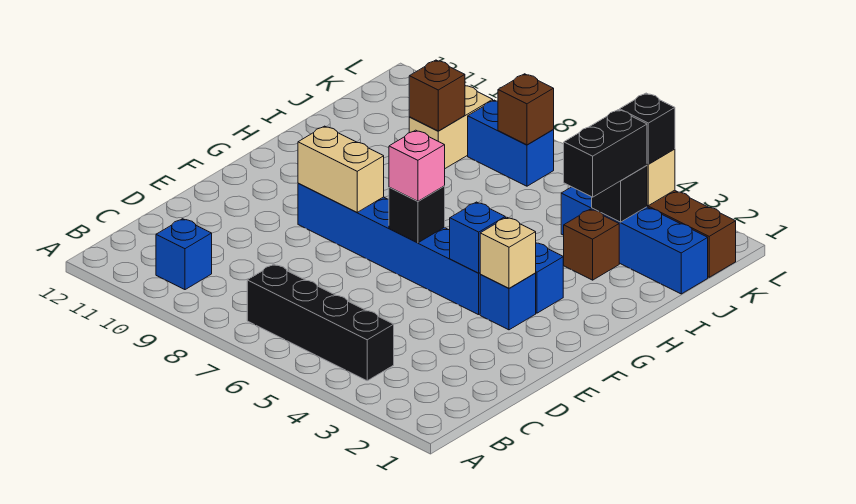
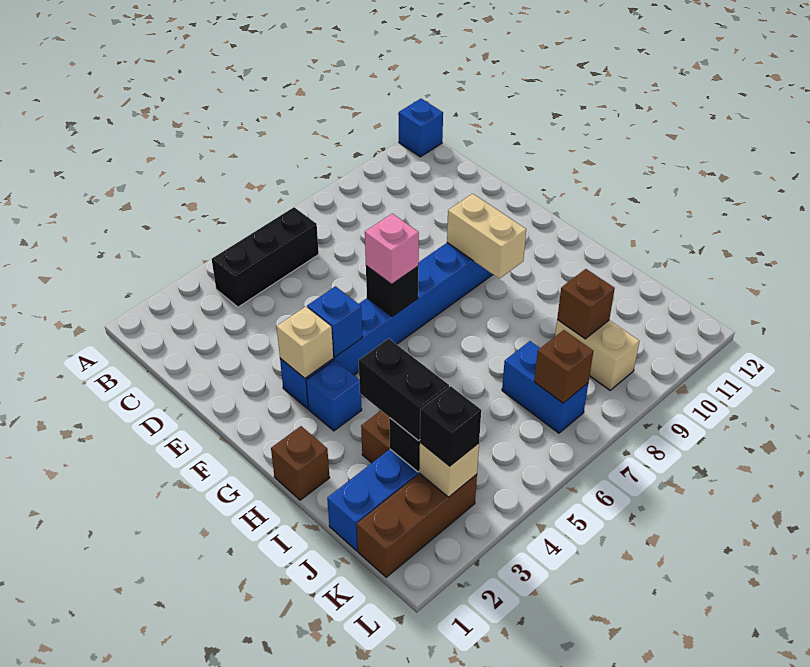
black 1x4 brick [247,264,394,381] -> black 1x3 brick [212,207,319,307]
blue 1x1 brick [156,219,212,290] -> blue 1x1 brick moved to [399,99,443,157]
tan 1x2 brick [298,126,384,212] -> tan 1x2 brick turned to [447,194,526,279]
none -> brown 1x1 brick [271,426,330,500]
blue 1x2 brick [468,100,554,186] -> blue 1x2 brick turned to [502,341,588,433]

